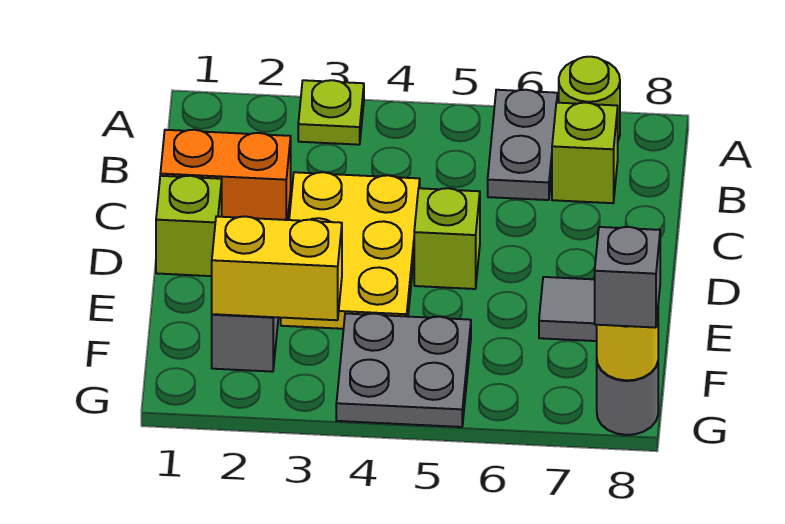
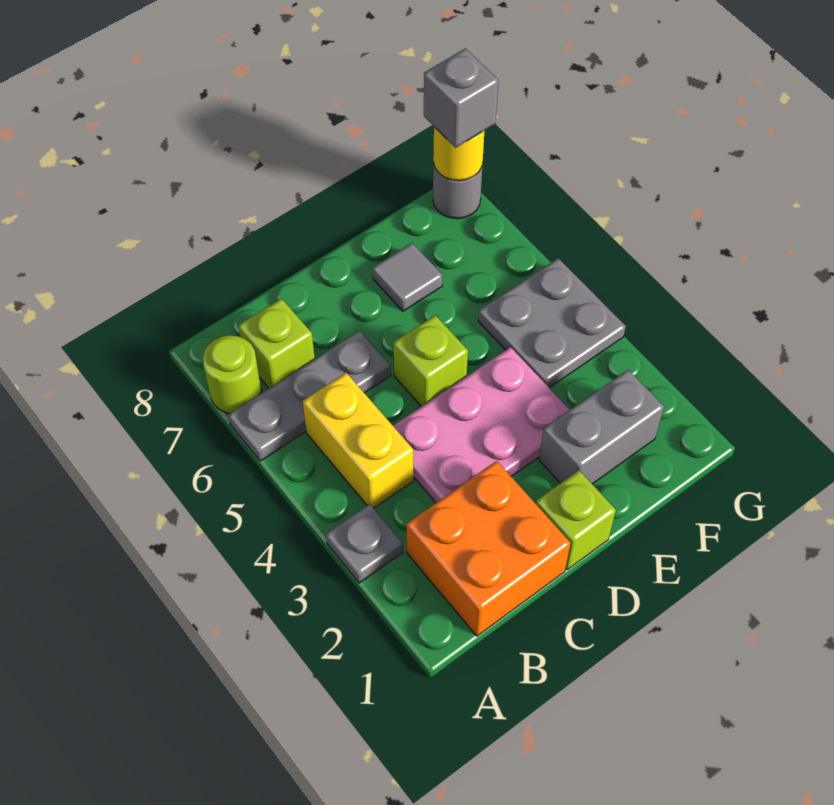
lime 1x1 plate [298,80,364,145] -> grey 1x1 plate [326,504,403,583]
grey 1x2 plate [488,90,558,200] -> grey 1x3 plate [228,331,391,461]
orange 1x2 brick [160,130,291,220] -> orange 2x2 brick [406,461,571,636]
yellow 2x3 plate [281,172,420,329] -> pink 2x3 plate [393,347,570,503]
yellow 1x2 brick [212,216,342,320] -> yellow 1x2 brick moved to [303,373,414,508]

